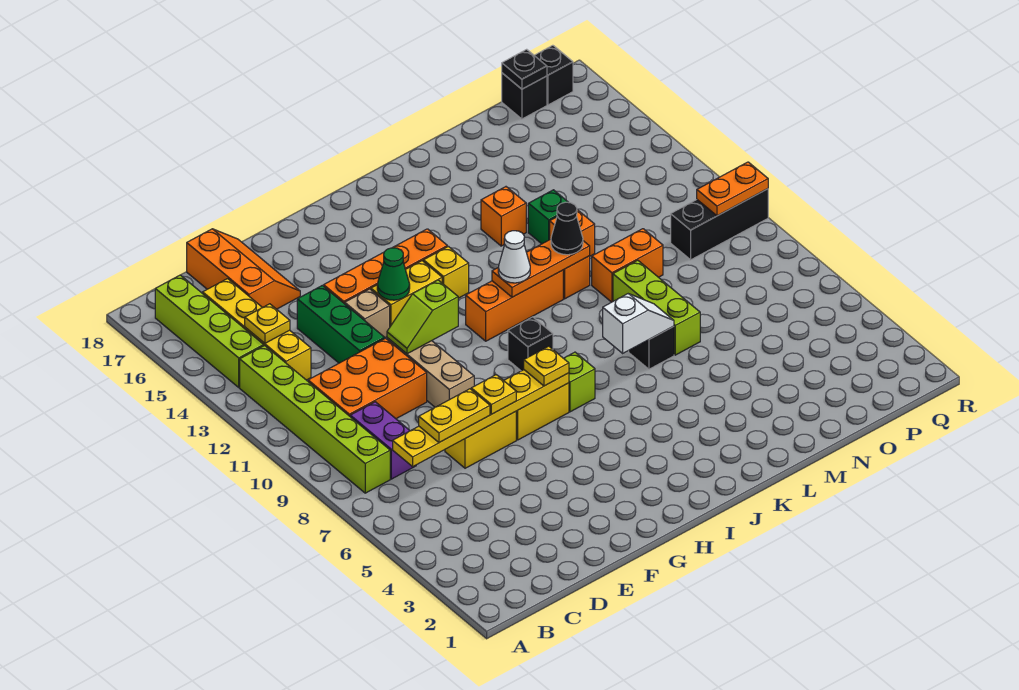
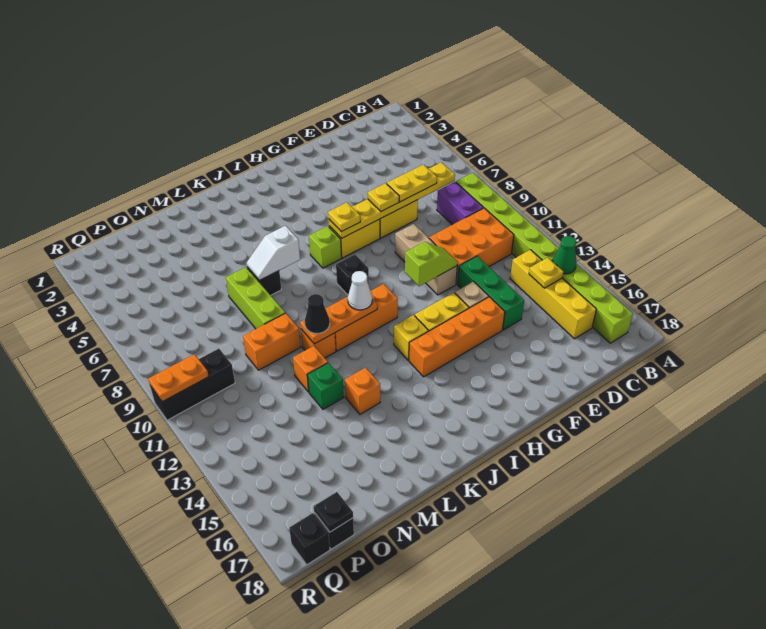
orange 2x3 slope [187,229,300,309] -> none
green 1x1 cone [377,248,410,300] -> green 1x1 cone moved to [553,236,577,274]

